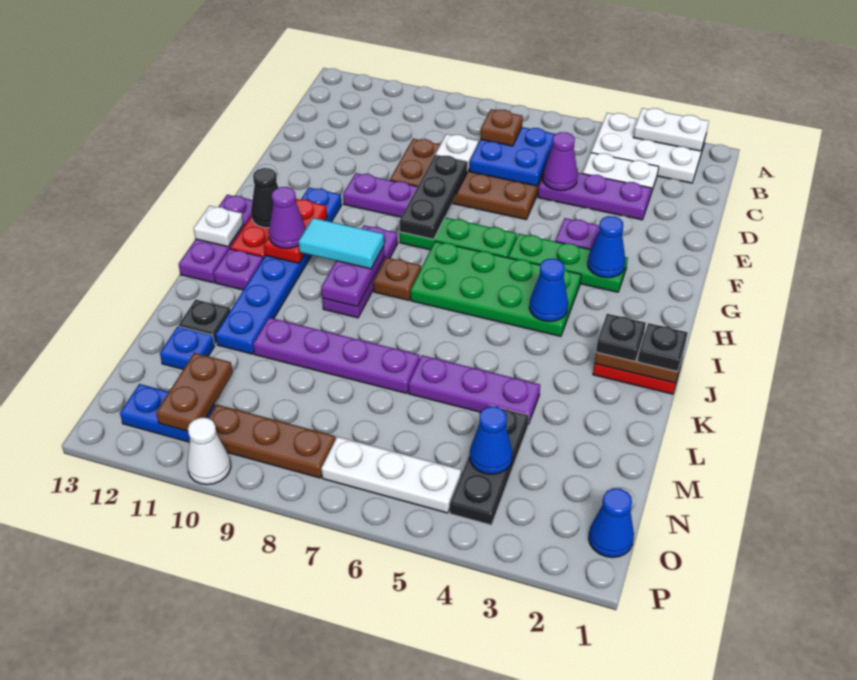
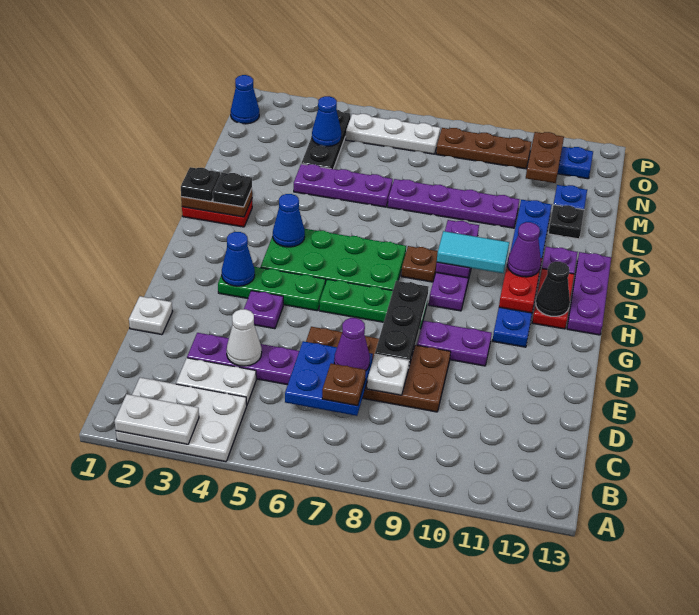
purple 1x1 cone [543,132,578,191] -> purple 1x1 cone moved to [334,318,370,370]
white 1x1 plate [193,206,243,247] -> white 1x1 plate moved to [129,296,172,335]
white 1x1 cone [187,418,231,485] -> white 1x1 cone moved to [227,309,262,366]

